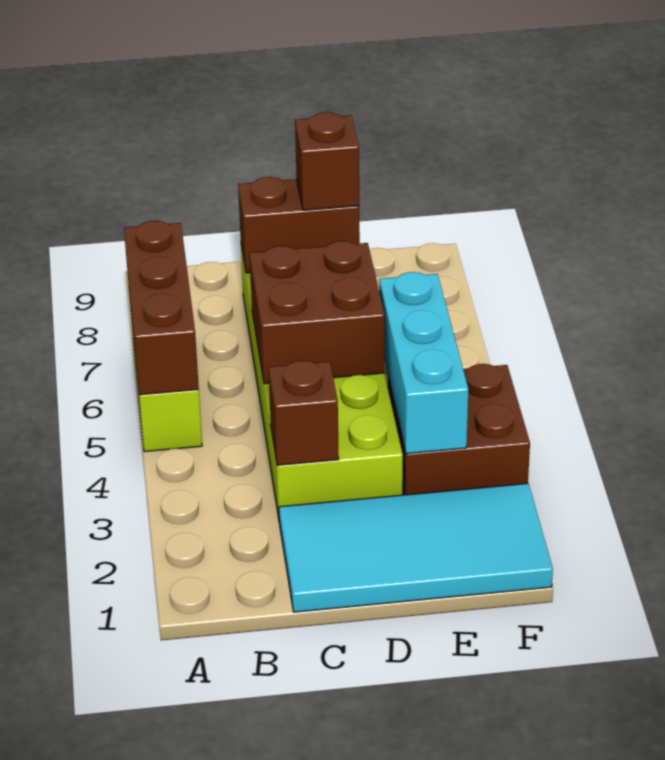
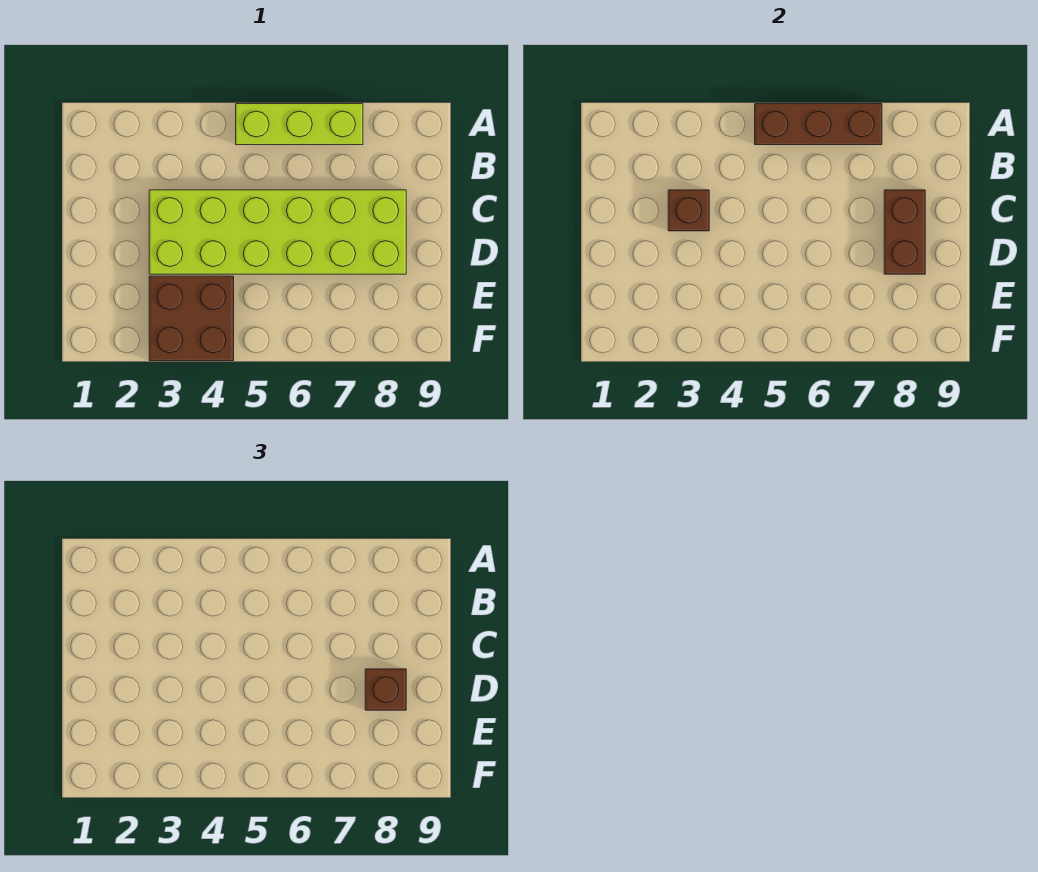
cyan 2x4 tile [279,483,553,612] -> none
brown 2x2 brick [250,241,385,384] -> none
cyan 1x3 brick [379,272,468,454] -> none

